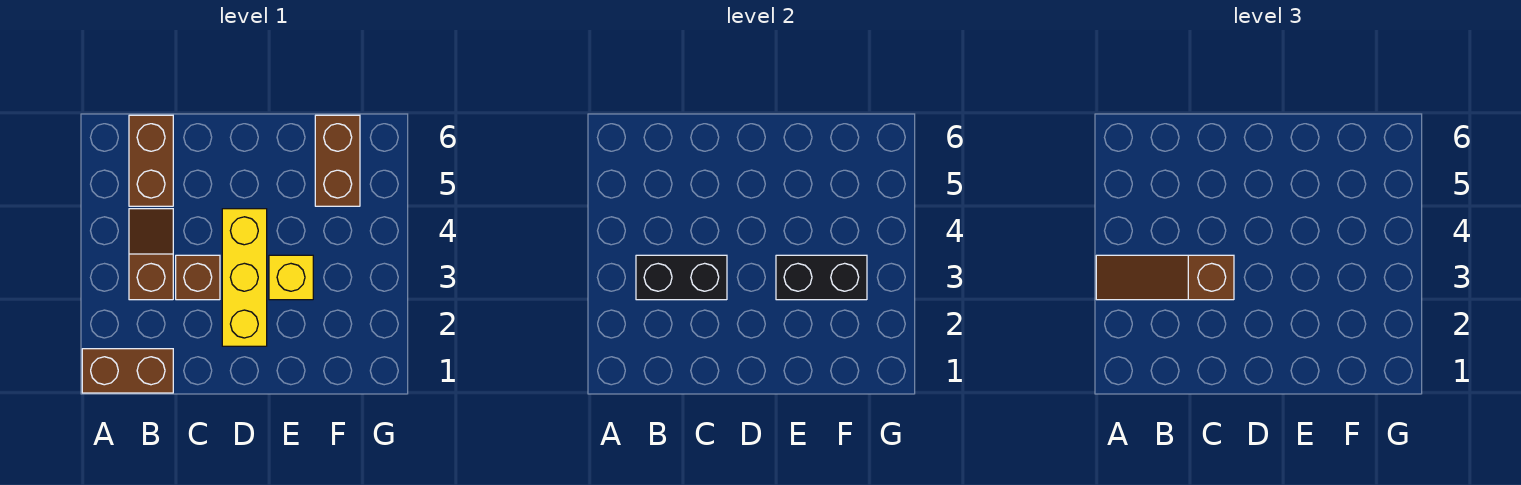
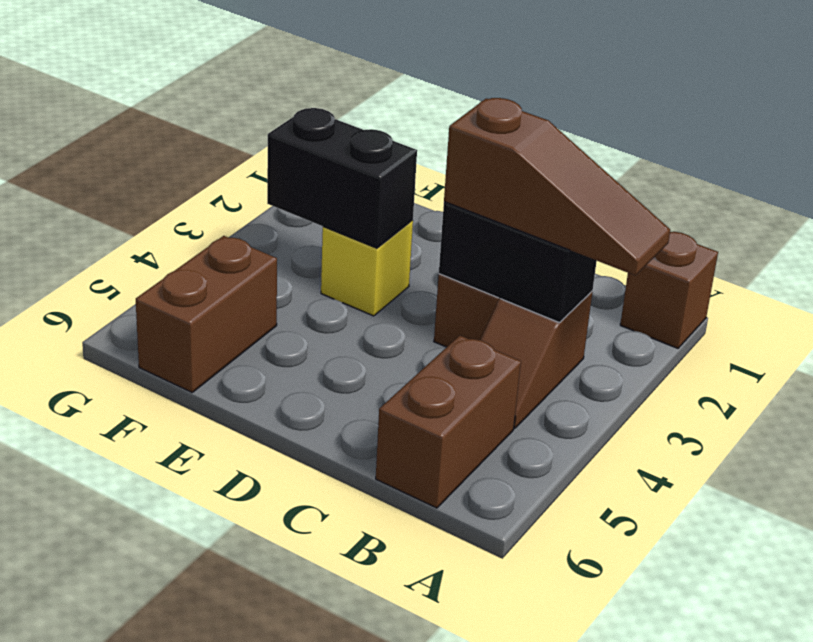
brown 1x2 brick [82,349,173,393] -> brown 1x1 brick [620,232,718,348]
yellow 1x3 brick [222,209,267,346] -> none

